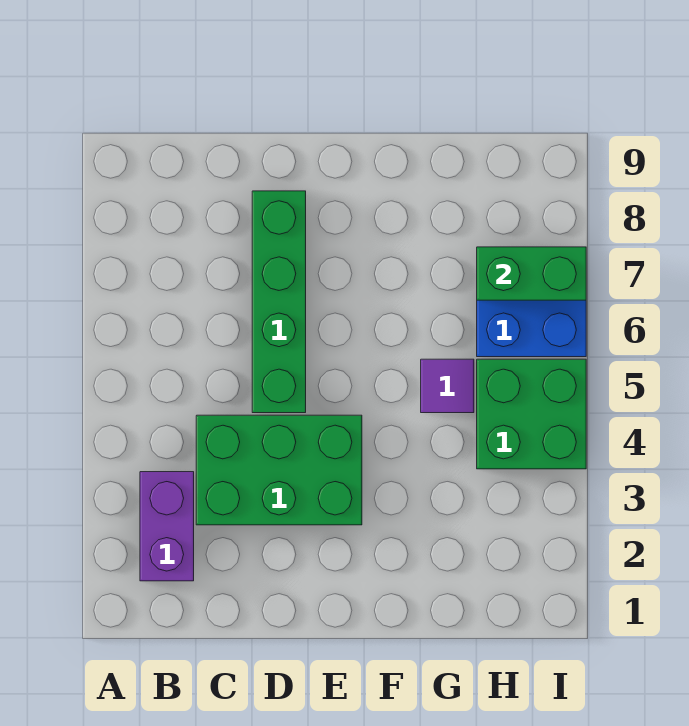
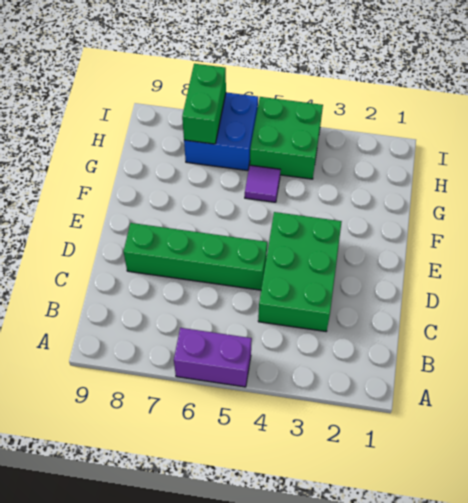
purple 1x2 brick [140,472,194,581] -> purple 1x2 brick moved to [174,328,252,387]

